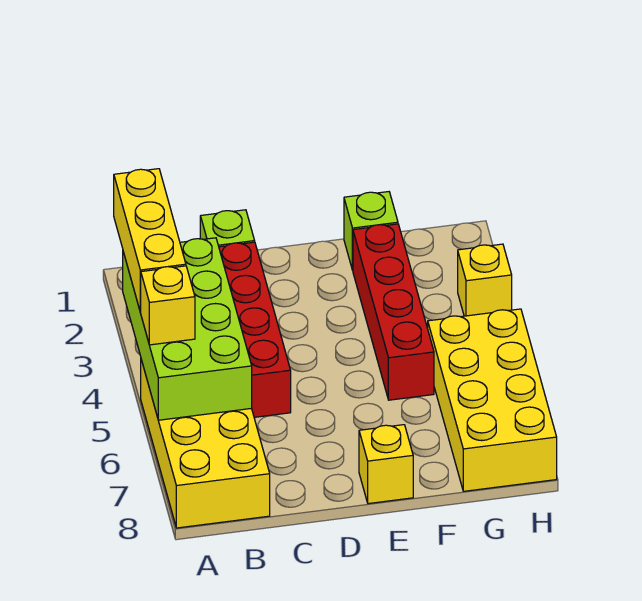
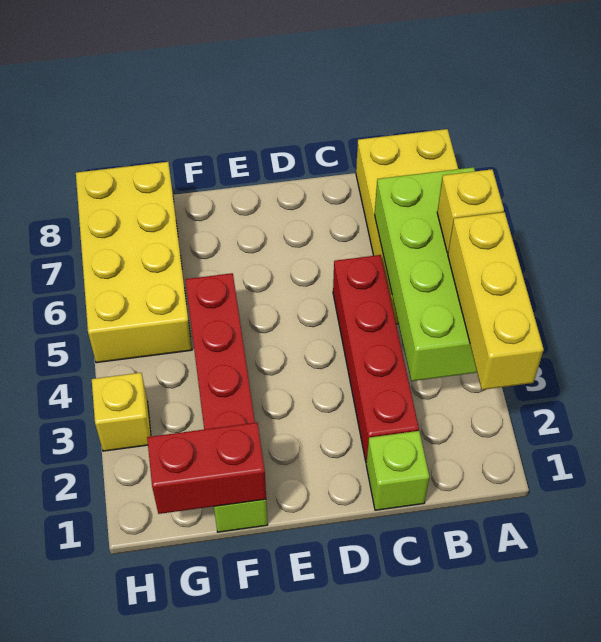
yellow 1x1 brick [359,425,413,504] -> none
none -> red 1x2 brick [147,423,266,514]

